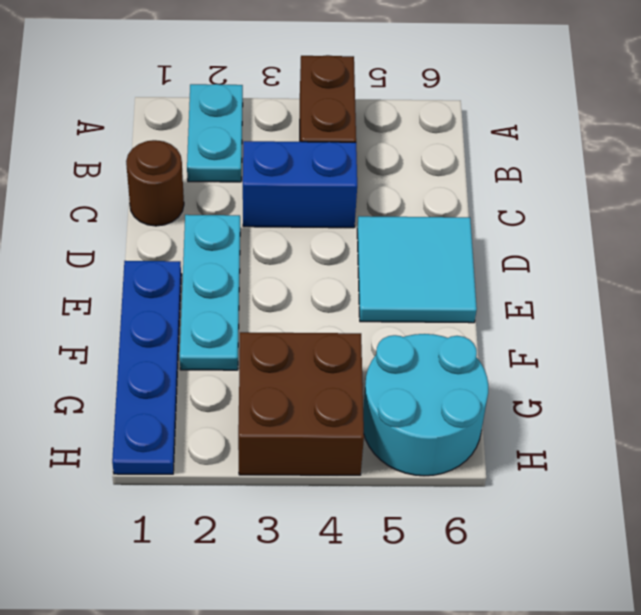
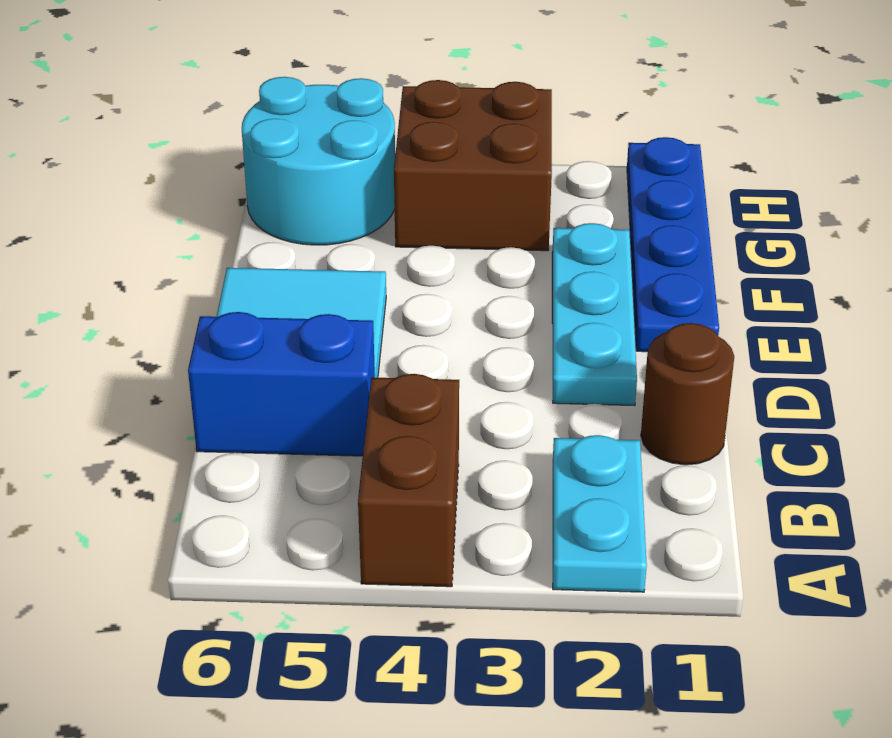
blue 1x2 brick [243,141,357,228] -> blue 1x2 brick moved to [188,312,375,456]

